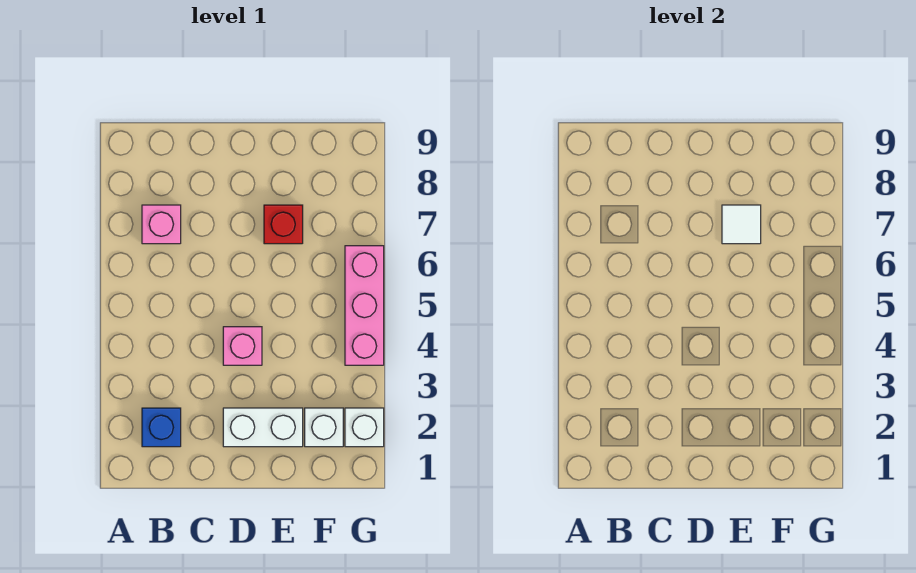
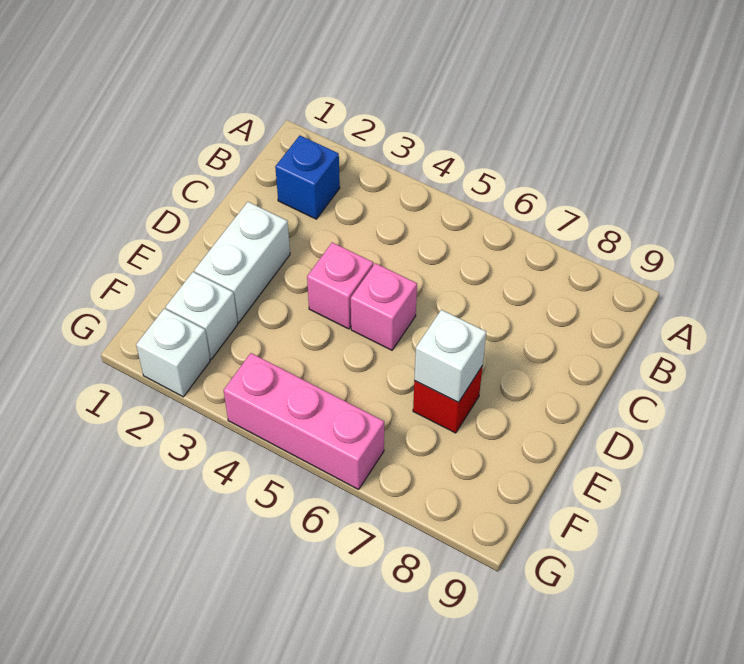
pink 1x1 brick [142,205,181,244] -> pink 1x1 brick moved to [351,263,417,350]
white 1x1 tile [722,205,761,244] -> white 1x1 brick [414,310,486,402]

